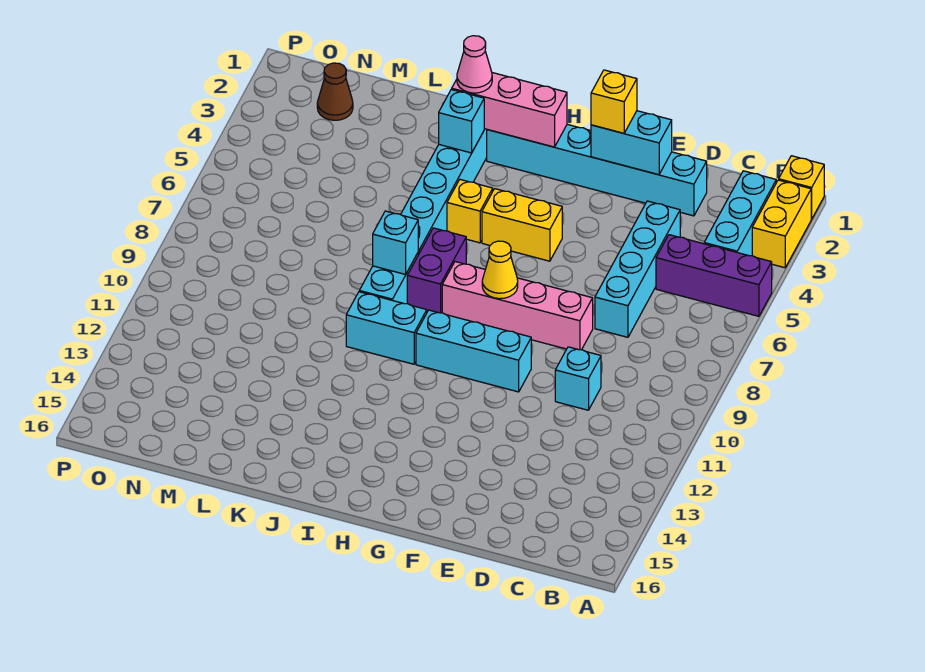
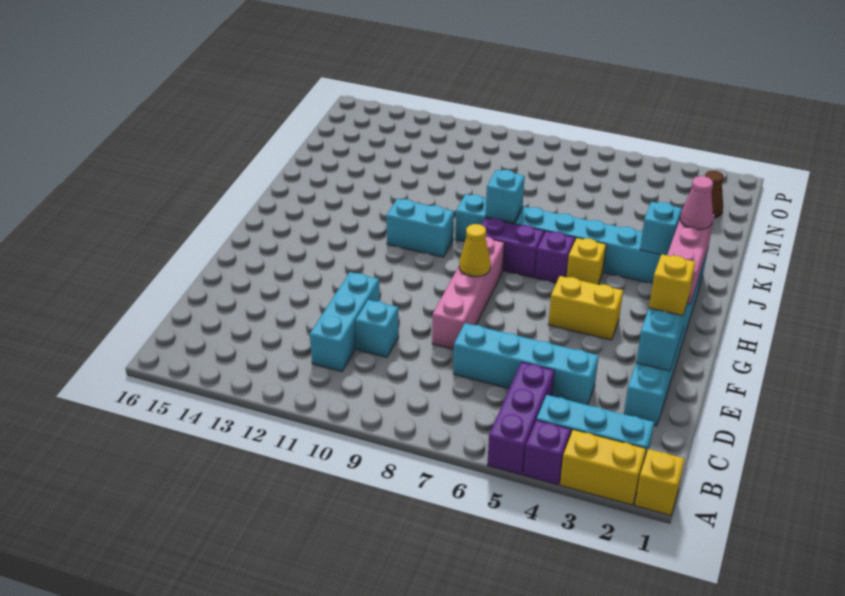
none -> purple 1x1 brick [523,420,571,485]
cyan 1x3 brick [416,310,531,392] -> cyan 1x3 brick moved to [310,272,380,372]
yellow 1x2 brick [482,189,562,261] -> yellow 1x2 brick turned to [548,276,623,340]
none -> purple 1x1 brick [535,231,575,283]
cyan 1x2 brick [346,292,427,364] -> cyan 1x2 brick turned to [386,199,454,257]

